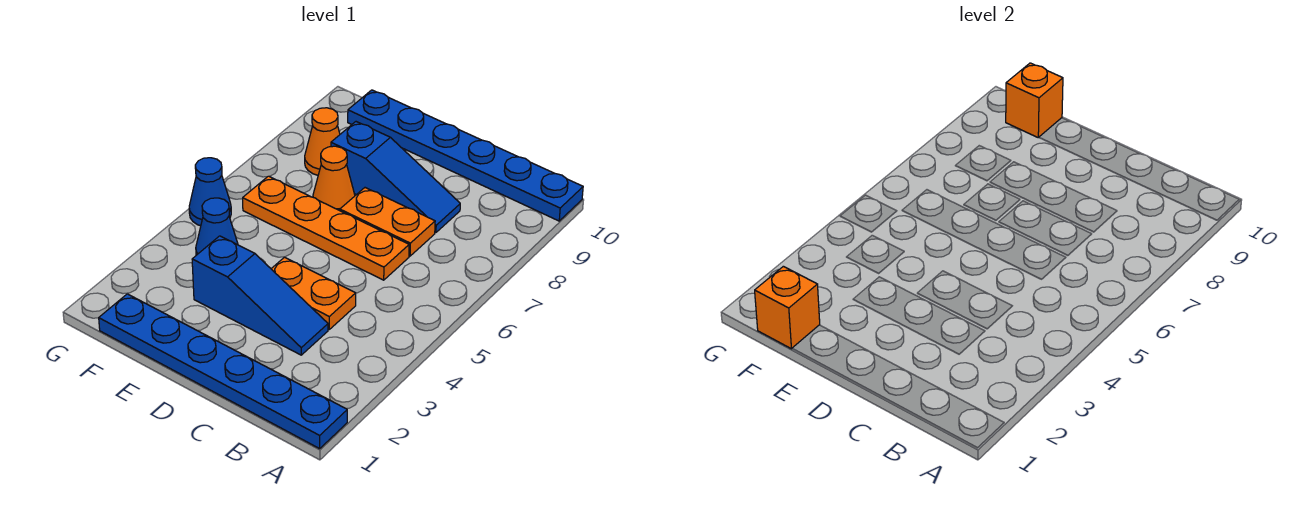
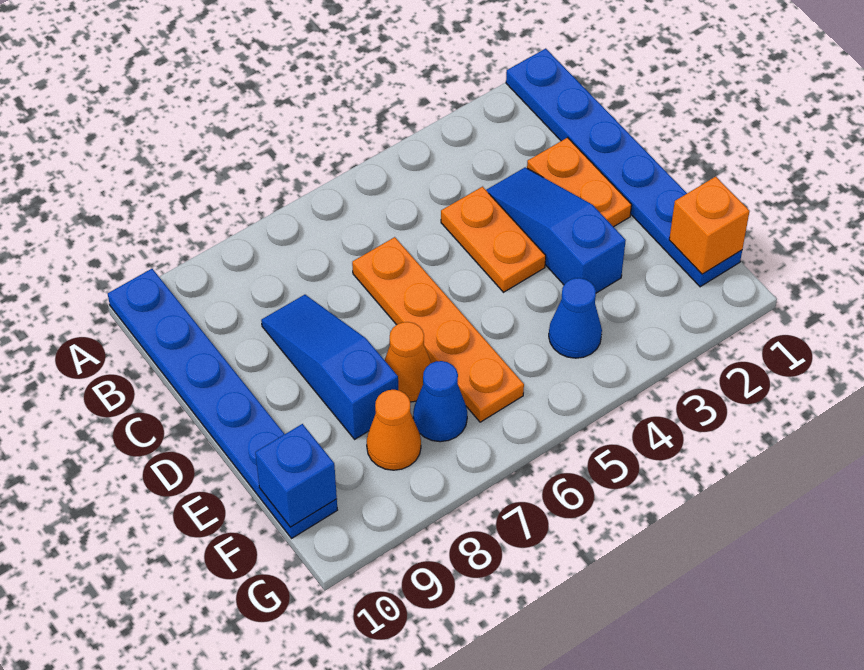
orange 1x2 plate [340,188,435,256] -> orange 1x2 plate moved to [527,138,632,227]
orange 1x1 brick [1006,63,1063,138] -> blue 1x1 brick [255,424,337,527]
blue 1x1 cone [189,158,231,226] -> blue 1x1 cone moved to [413,361,467,442]

